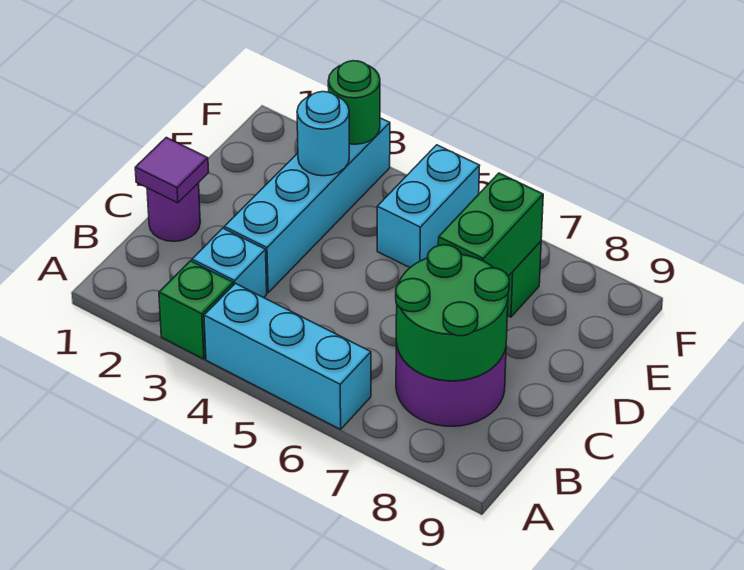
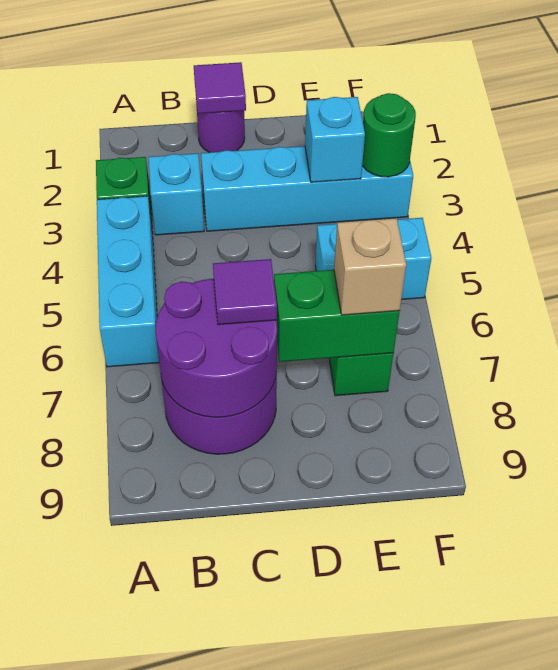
green 2x2 round brick [396,245,509,381] -> purple 2x2 round brick [156,279,277,417]
none -> purple 1x1 tile [213,259,277,325]
cyan 1x1 round brick [297,92,349,176] -> cyan 1x1 brick [305,97,365,182]
none -> tan 1x1 brick [334,218,406,315]

